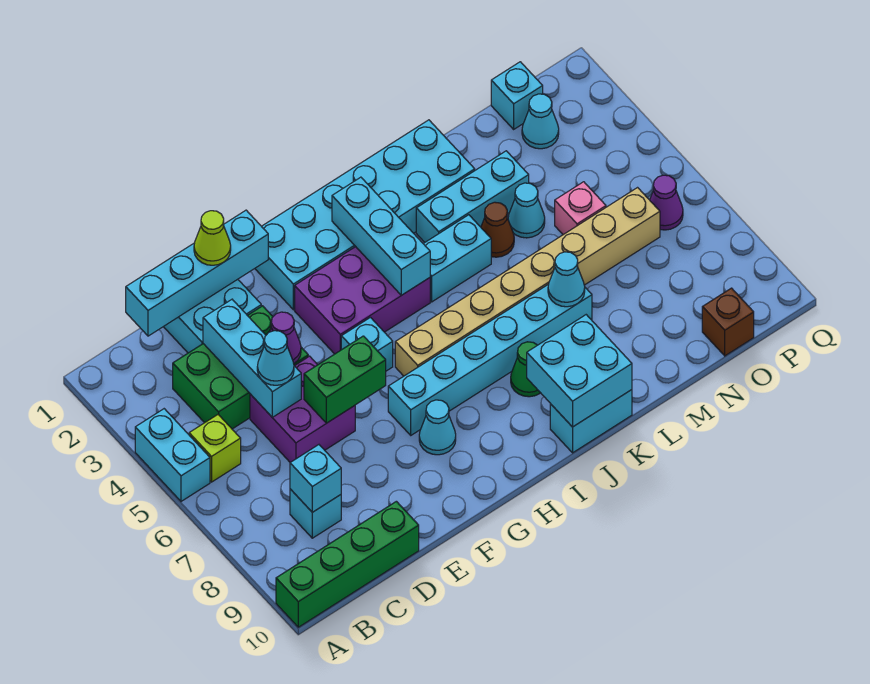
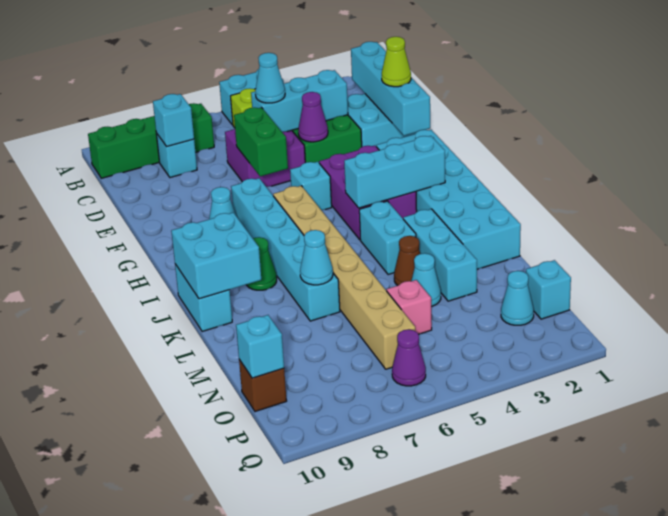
green 1x4 brick [276,501,419,627] -> green 1x4 brick turned to [88,103,214,178]
none -> cyan 1x1 brick [236,315,284,378]

